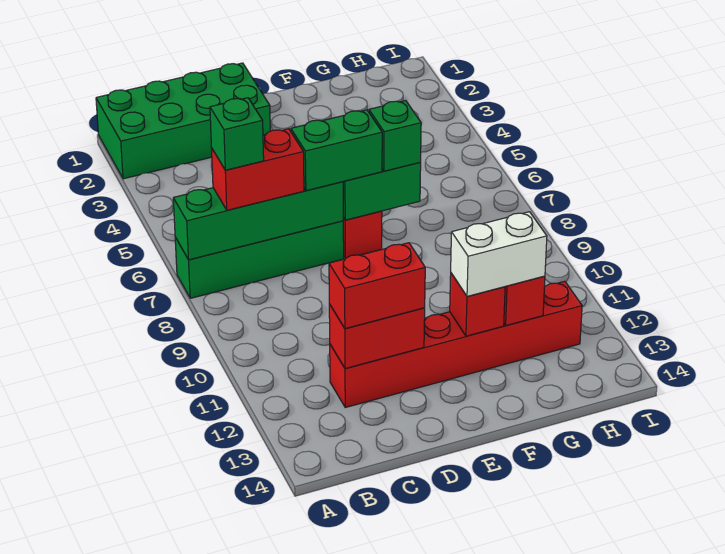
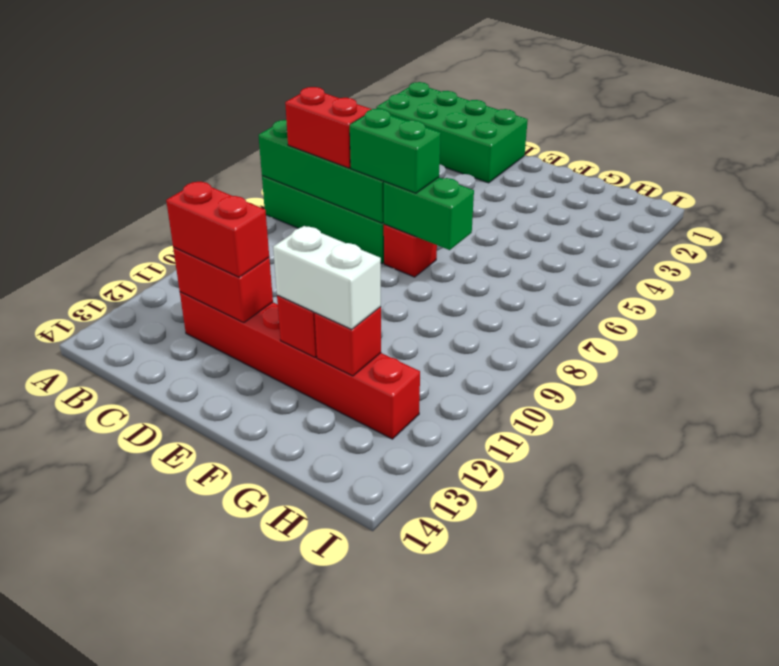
green 1x1 brick [210,98,264,170] -> none
green 1x1 brick [369,100,421,171] -> none

